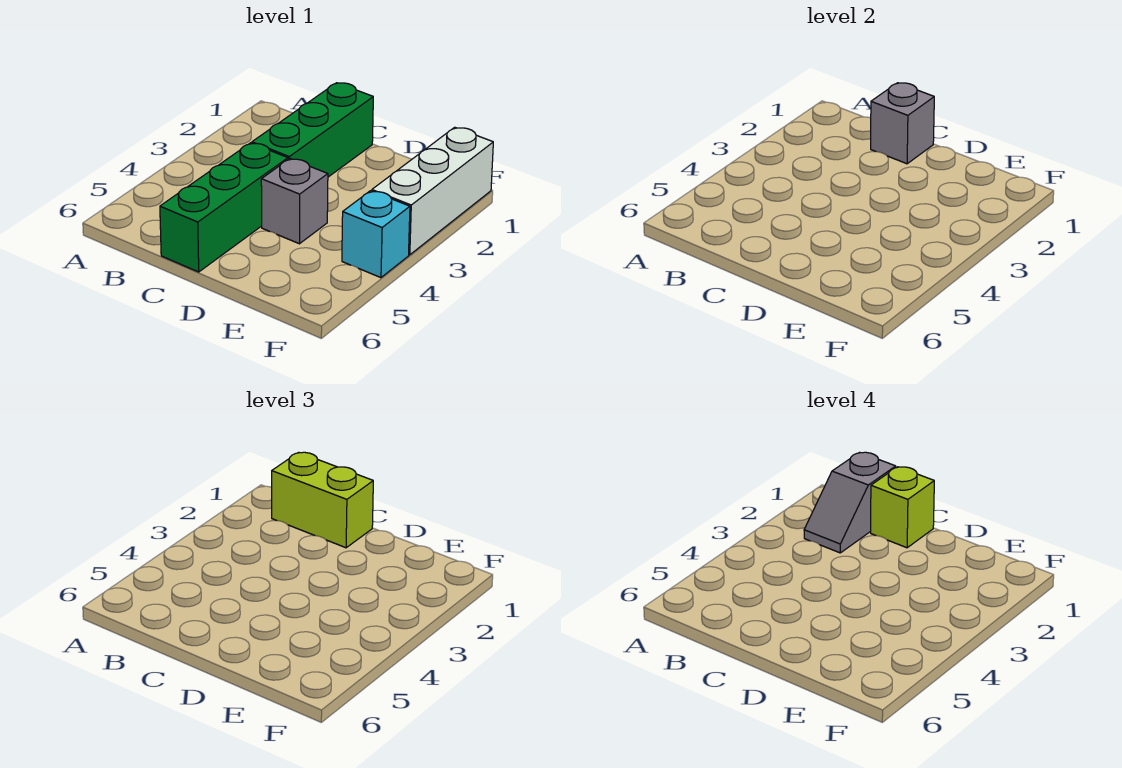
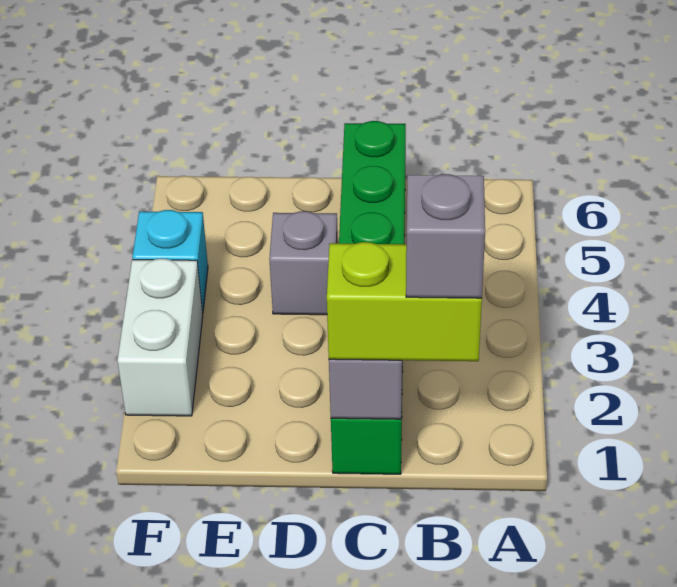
lime 1x1 brick [871,467,934,548] -> none
white 1x3 brick [372,127,493,255] -> white 1x2 brick [117,259,203,416]

